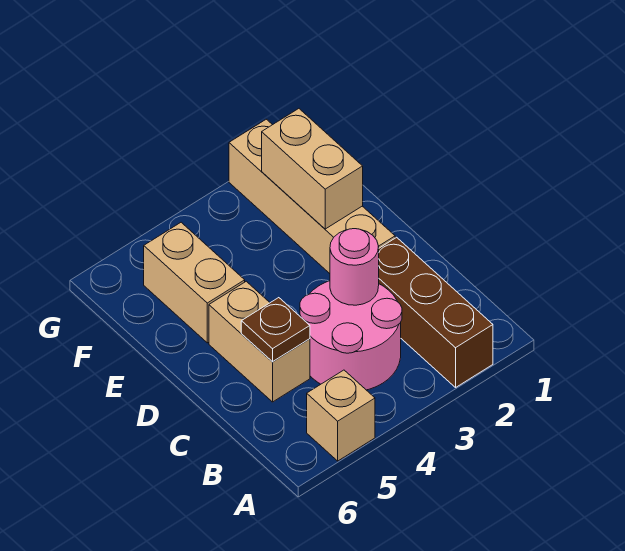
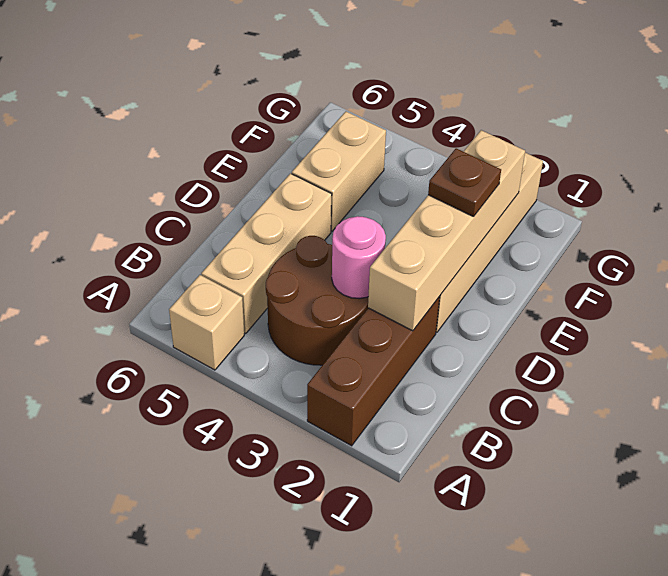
pink 2x2 round brick [300,281,402,390] -> brown 2x2 round brick [266,236,368,365]
tan 1x2 brick [209,281,310,402] -> tan 1x3 brick [201,173,332,334]
brown 1x1 plate [241,298,310,362] -> brown 1x1 plate moved to [428,148,501,217]
tan 1x2 brick [262,109,363,229] -> tan 1x4 brick [368,130,525,331]

